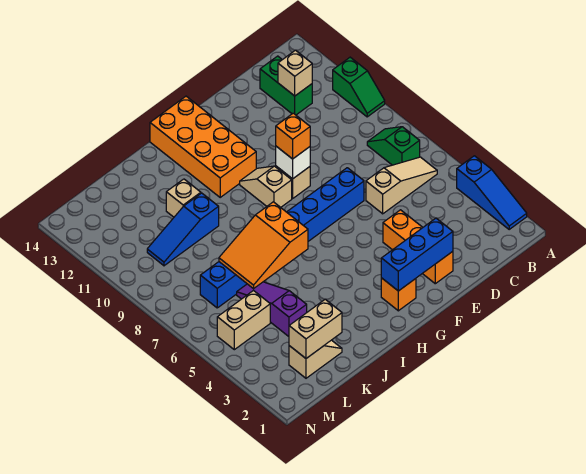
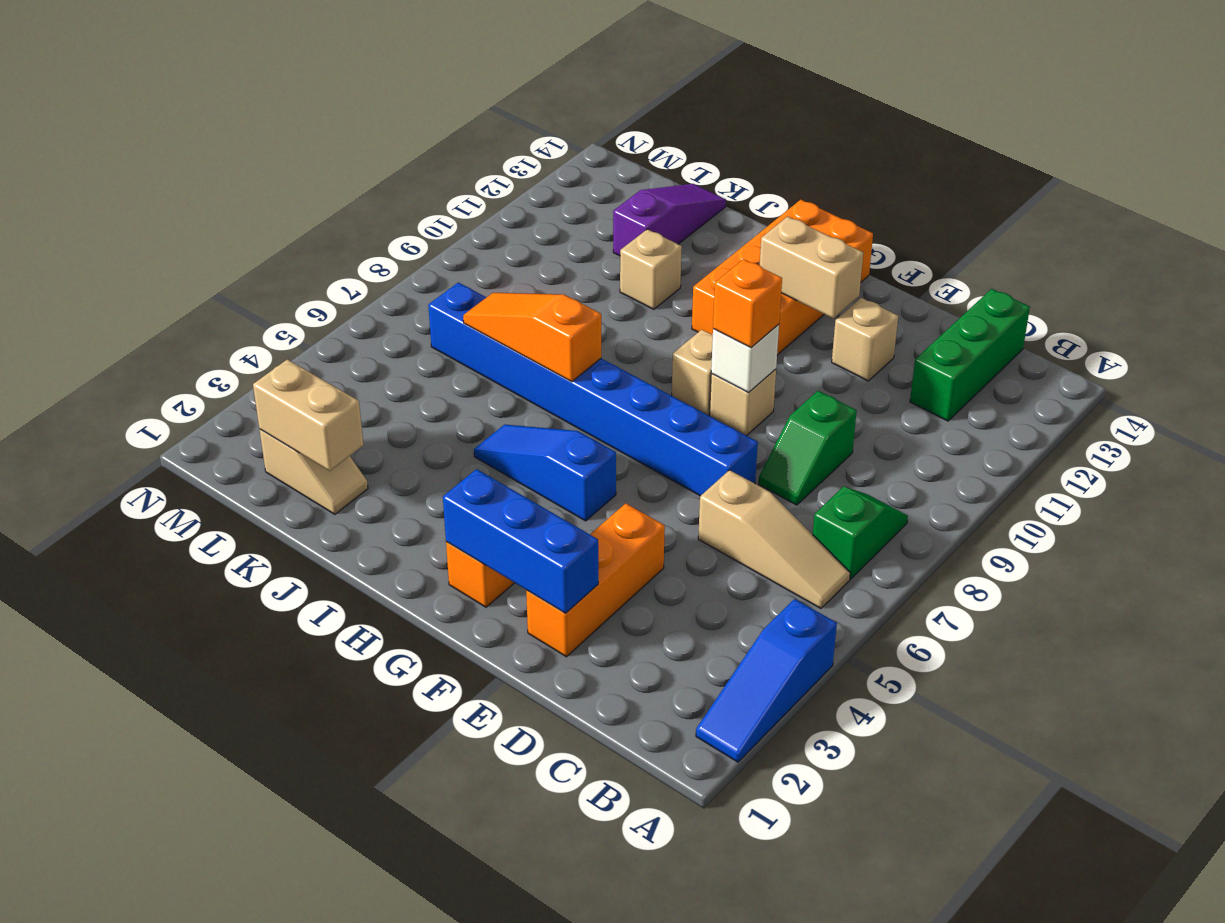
green 1x2 slope [333,57,385,117] -> green 1x2 slope moved to [759,391,857,505]
green 1x2 brick [260,56,312,115] -> green 1x3 brick [910,289,1030,421]
tan 1x1 brick [278,50,312,96] -> tan 1x1 brick moved to [832,298,898,381]
orange 2x3 slope [219,202,308,289] -> orange 1x3 slope [463,293,601,382]
blue 1x3 slope [147,193,219,266] -> blue 1x3 slope moved to [474,424,616,521]
purple 1x3 slope [237,282,307,336] -> purple 1x3 slope moved to [613,184,726,256]
tan 1x2 brick [217,291,270,350] -> tan 1x2 brick moved to [760,216,863,318]

